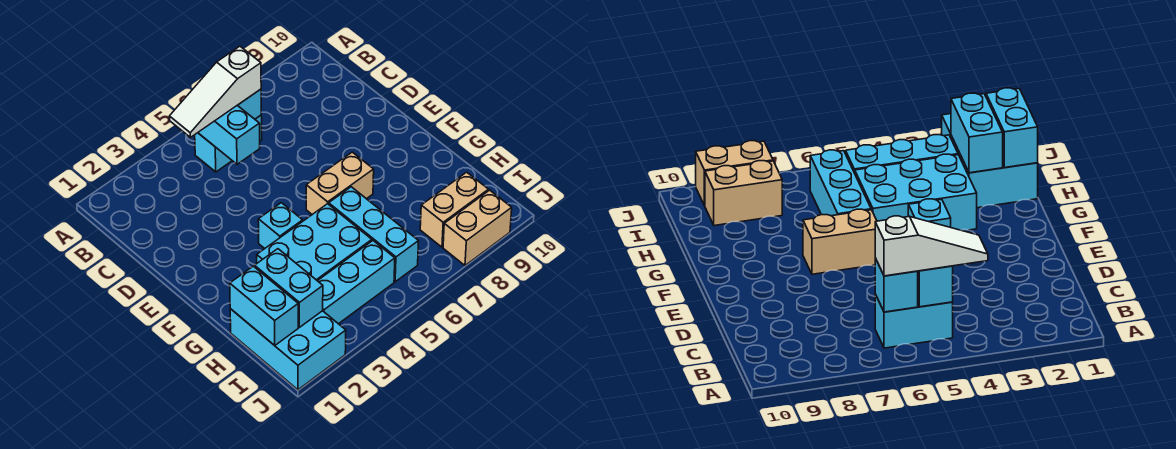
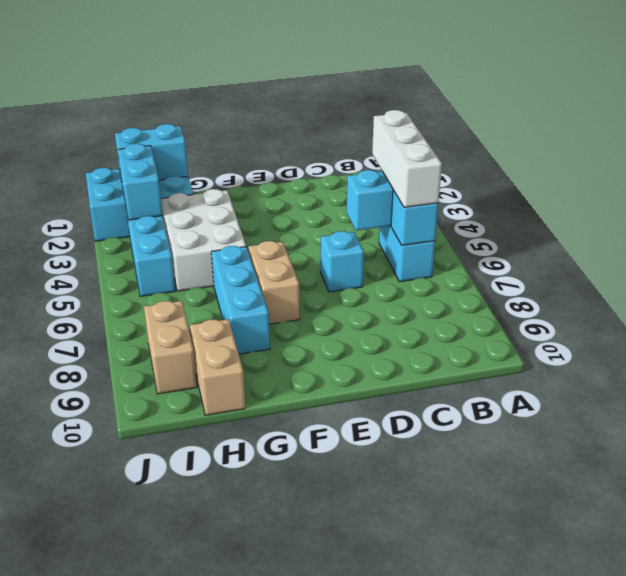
white 1x3 slope [169,46,261,137] -> white 1x3 brick [372,110,442,207]
cyan 1x1 brick [258,203,303,249] -> cyan 1x1 brick moved to [320,231,364,292]
cyan 2x3 brick [257,204,372,281] -> white 2x3 brick [161,189,246,291]
cyan 1x3 brick [329,187,419,282] -> cyan 1x3 brick turned to [211,246,270,354]
cyan 1x2 brick [255,249,323,327] -> cyan 1x2 brick turned to [118,144,163,220]
tan 1x2 brick [443,190,512,265] -> tan 1x2 brick moved to [190,319,245,415]

